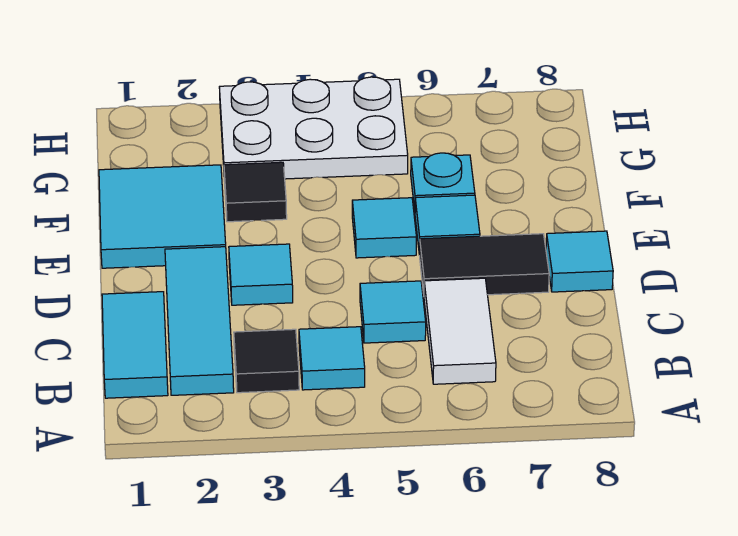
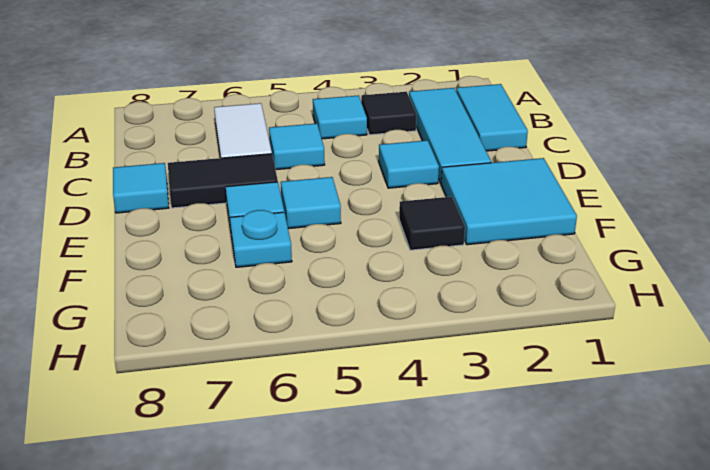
white 2x3 plate [219,77,408,179] -> none

